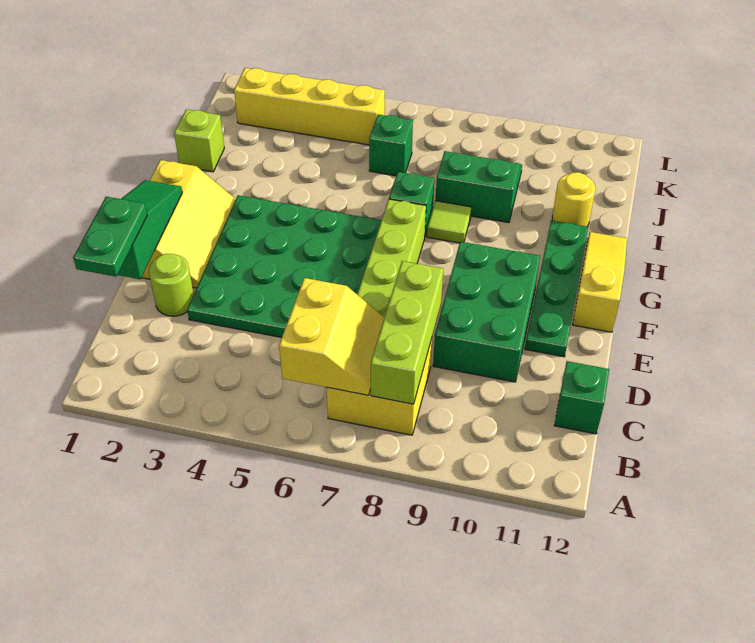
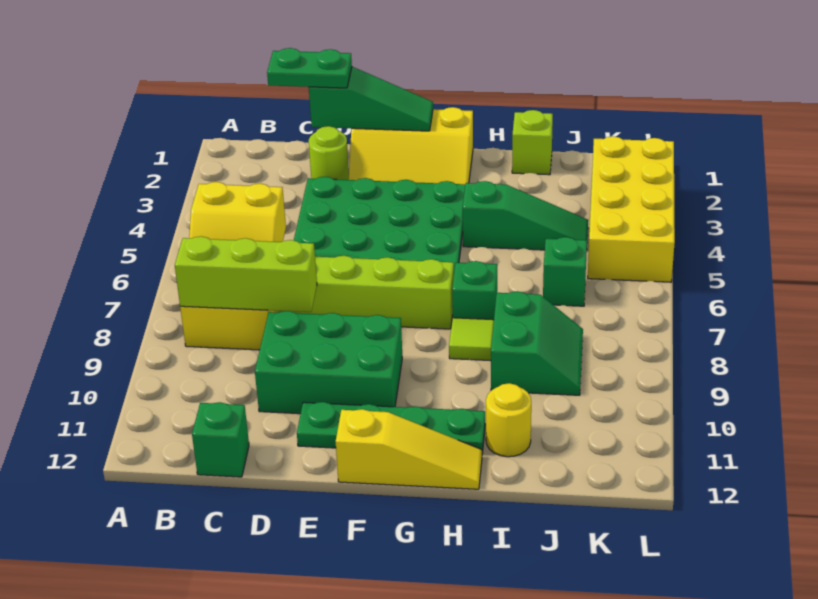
none -> green 1x3 slope [463,181,588,250]
yellow 1x4 brick [234,68,385,145] -> yellow 2x4 brick [588,136,675,282]

